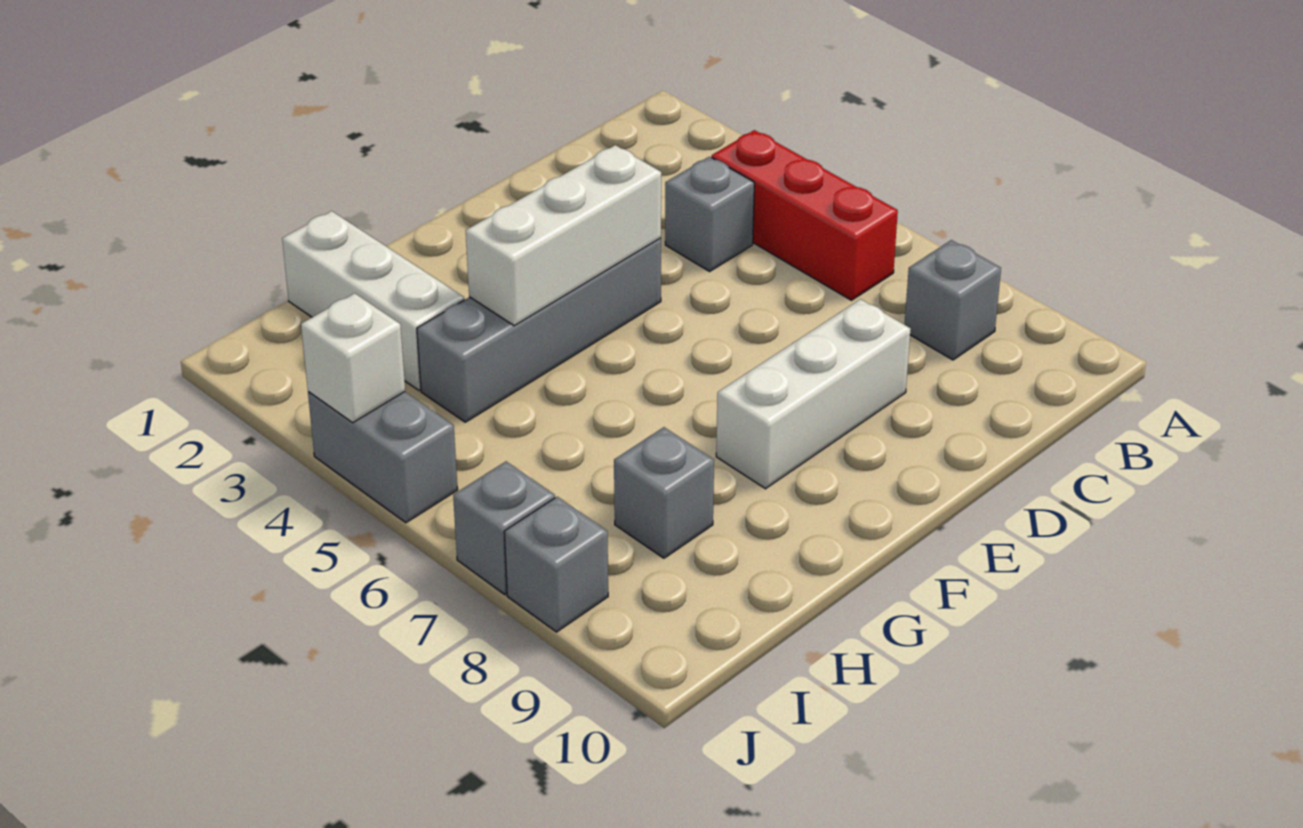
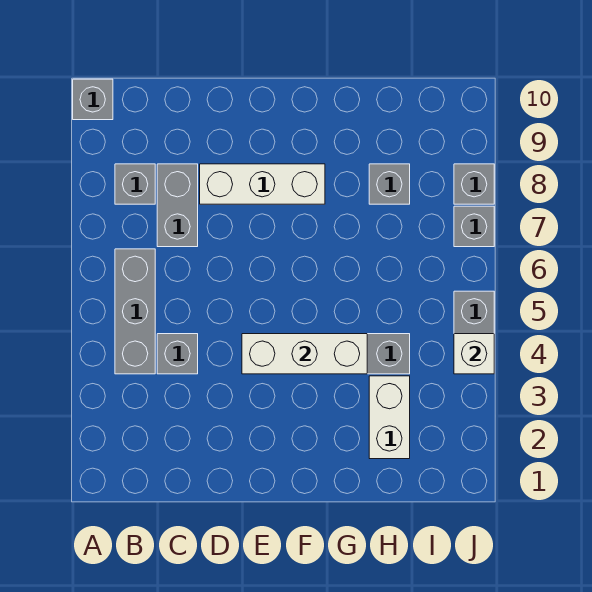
none -> grey 1x1 brick [73,79,113,120]
red 1x3 brick [712,130,898,300] -> grey 1x3 brick [115,249,155,374]
none -> grey 1x2 brick [157,164,198,247]
white 1x3 brick [282,211,465,390] -> white 1x2 brick [369,376,410,459]

